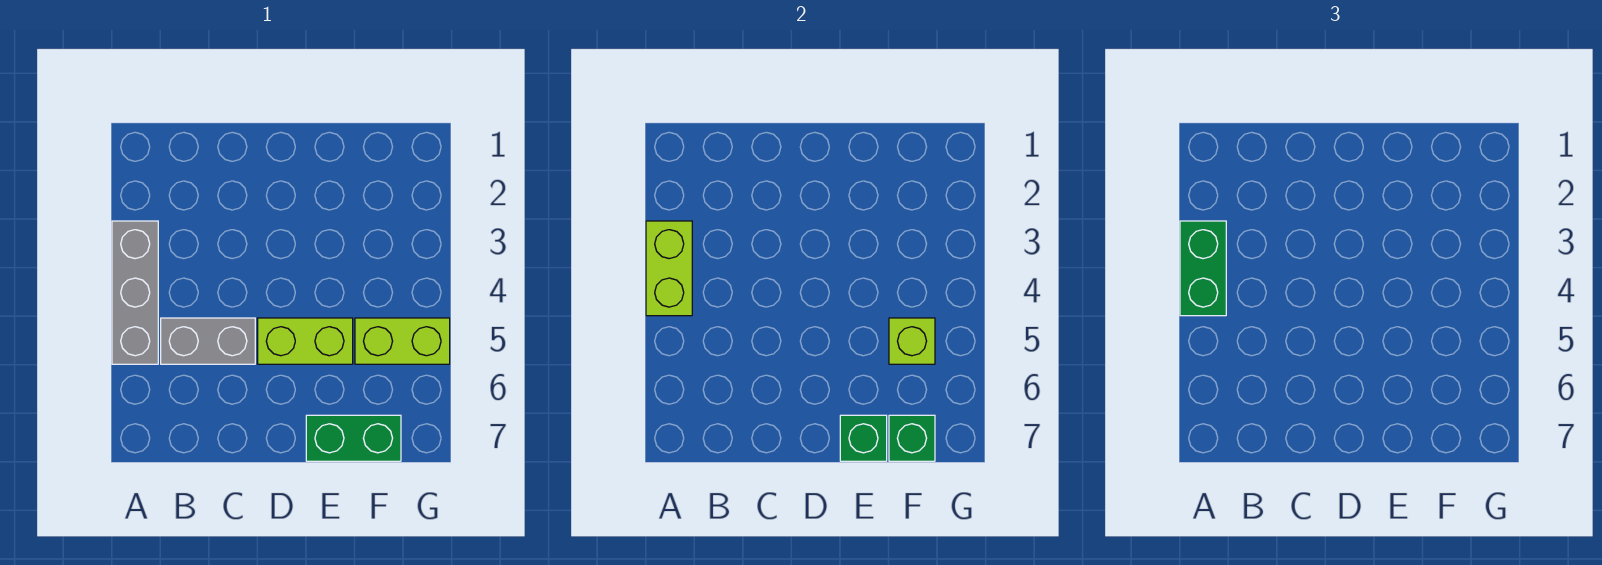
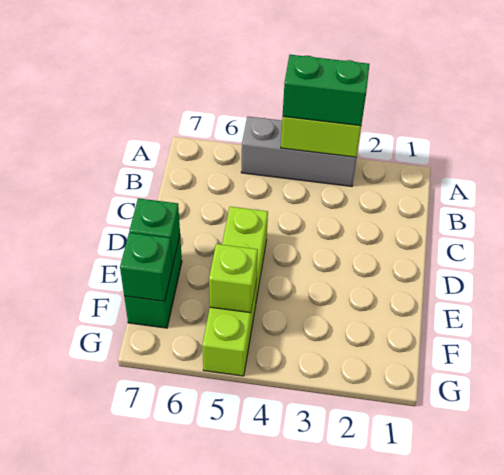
grey 1x2 brick [161,318,255,364] -> none

